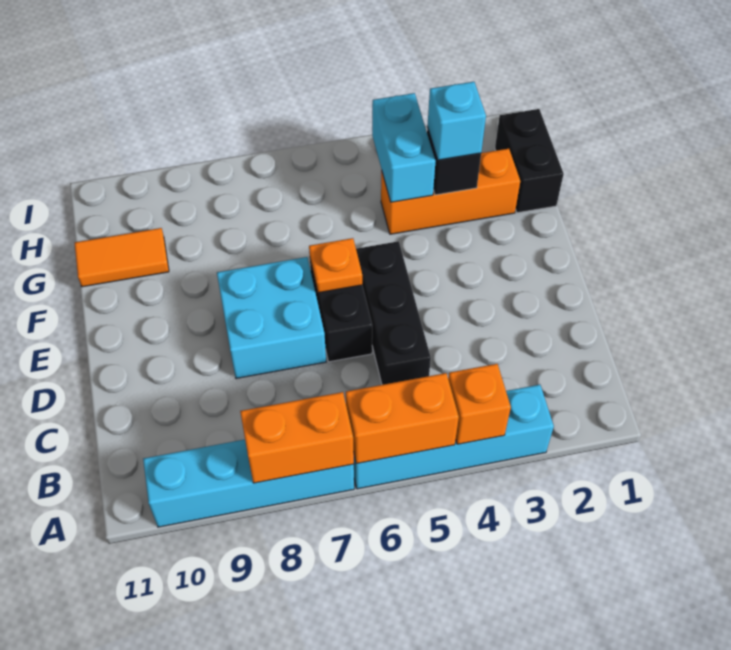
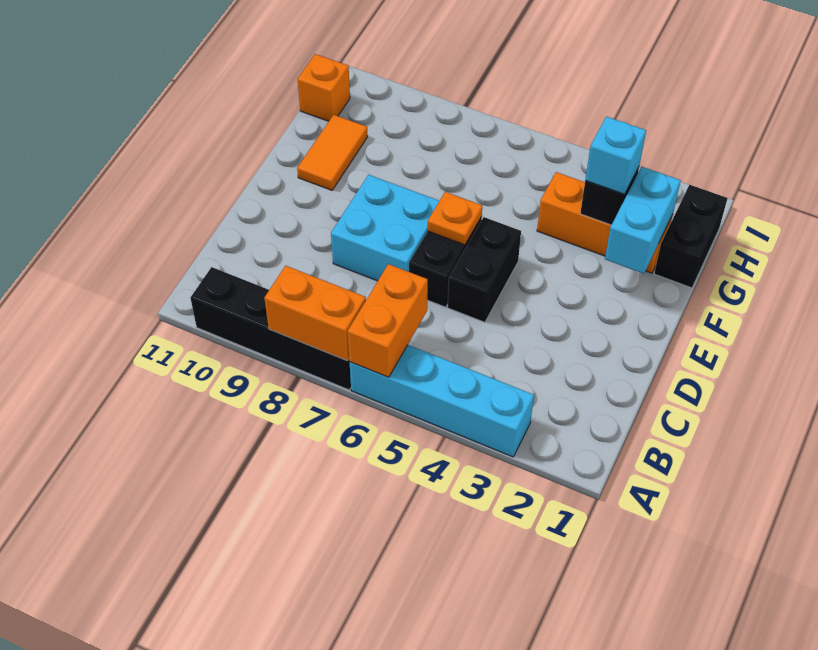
orange 1x1 brick [448,364,511,444] -> orange 1x1 brick moved to [298,54,350,121]
orange 1x2 brick [346,373,459,464] -> orange 1x2 brick turned to [348,264,428,377]
cyan 1x4 brick [143,440,354,527] -> black 1x4 brick [191,267,351,390]
black 1x3 brick [356,241,431,385] -> black 1x2 brick [448,217,521,322]
cyan 1x2 brick [372,93,436,202] -> cyan 1x2 brick moved to [605,167,681,274]
orange 1x2 tile [75,228,169,287] -> orange 1x2 tile turned to [297,115,368,190]

